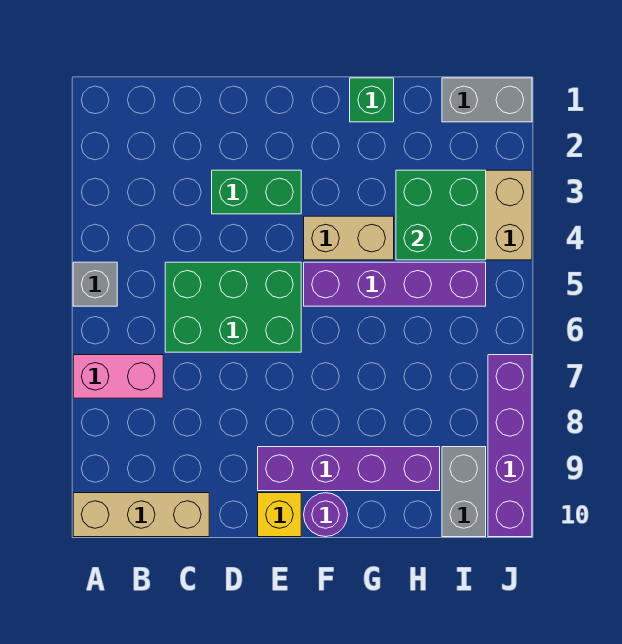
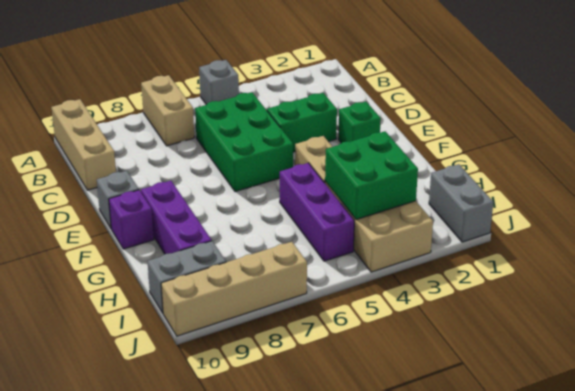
pink 1x2 brick [73,355,163,398] -> tan 1x2 brick [141,75,194,146]
green 1x2 brick [212,170,301,214] -> green 1x2 brick turned to [267,93,337,152]
purple 1x4 brick [258,447,440,491] -> purple 1x3 brick [141,181,212,254]
yellow 1x1 brick [258,493,301,537] -> grey 1x1 brick [97,171,139,228]
purple 1x4 brick [304,262,486,306] -> purple 1x3 brick [280,163,354,261]
purple 1x1 round brick [304,493,348,537] -> purple 1x1 brick [109,190,154,249]
green 1x1 brick [350,78,394,122] -> green 1x1 brick moved to [338,102,381,143]
purple 1x4 brick [488,355,532,537] -> tan 1x4 brick [161,242,307,336]

